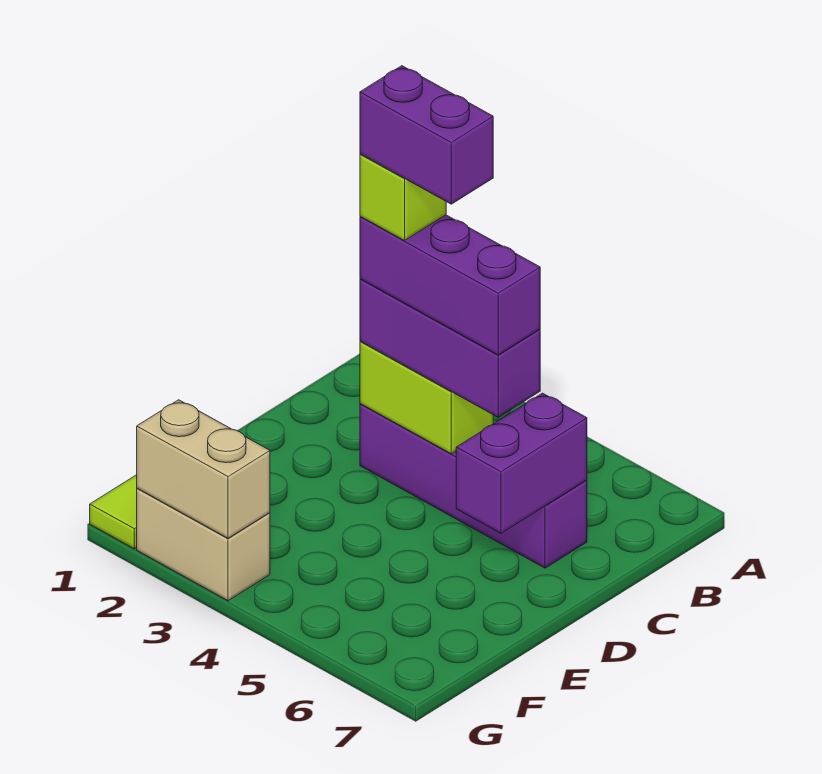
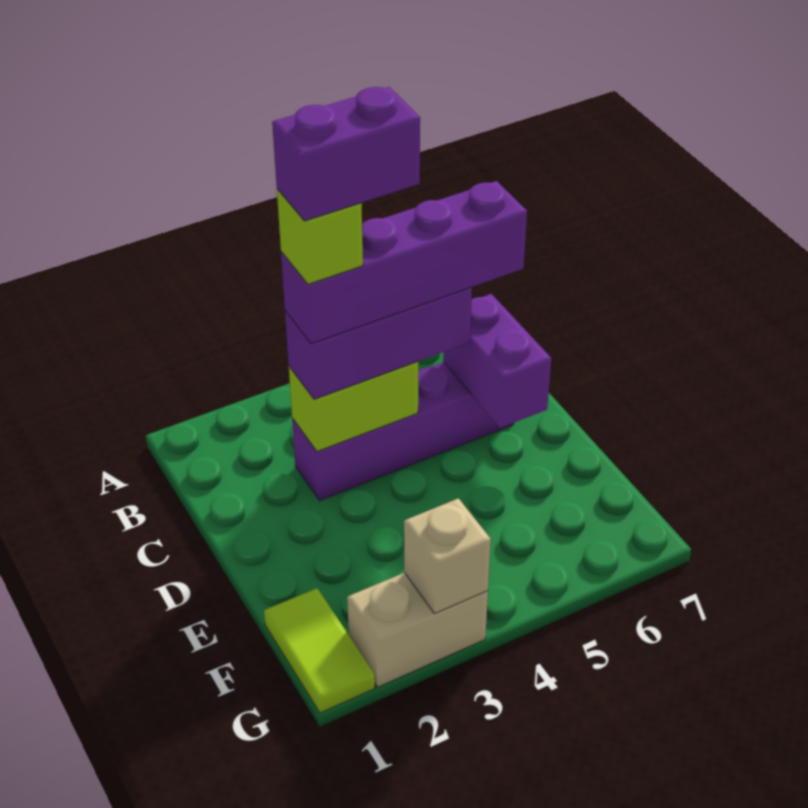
purple 1x3 brick [360,215,540,355] -> purple 1x4 brick [281,181,527,344]
tan 1x2 brick [137,400,270,538] -> tan 1x1 brick [404,498,491,614]

